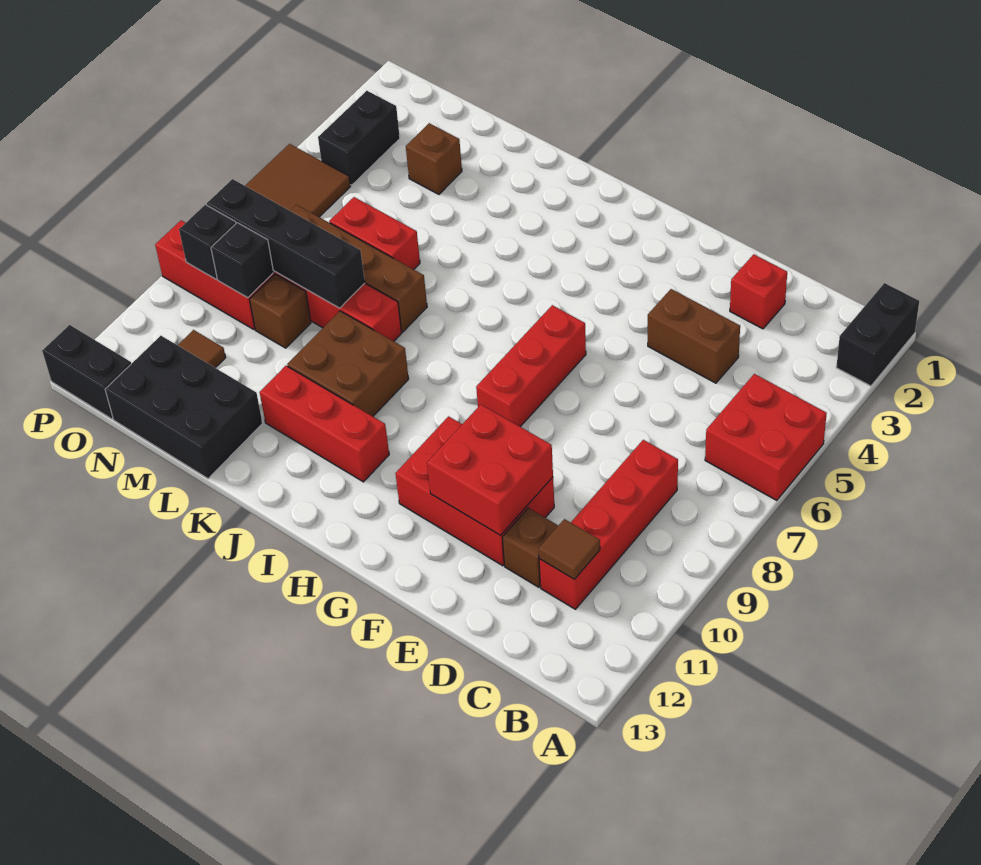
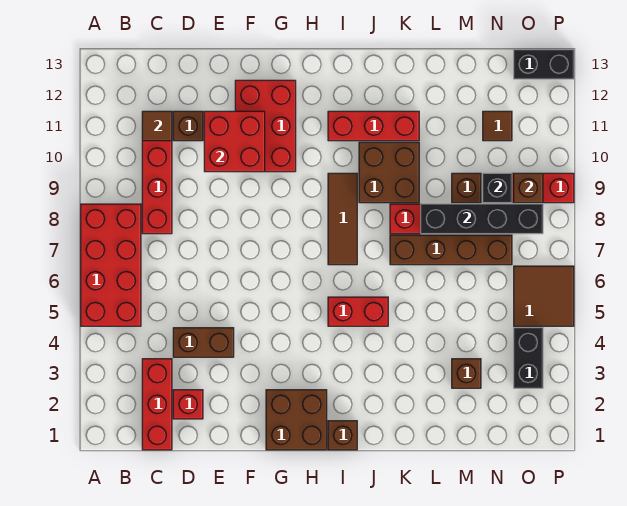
black 1x2 brick [836,283,919,386] -> none
red 2x2 brick [705,374,827,501] -> red 2x4 brick [81,204,141,326]
red 2x3 brick [395,416,554,566] -> red 2x3 brick turned to [235,80,296,172]
none -> brown 2x2 brick [266,390,327,450]
red 1x3 brick [476,305,586,427] -> red 1x3 brick moved to [142,359,172,450]
none -> brown 1x1 brick [328,421,357,450]
none -> brown 1x3 tile [328,173,357,265]
red 1x2 brick [329,197,420,269] -> red 1x2 brick moved to [328,297,388,326]
black 2x3 brick [105,336,263,479] -> none
black 1x1 brick [179,205,236,279] -> brown 1x1 brick [514,173,543,203]

